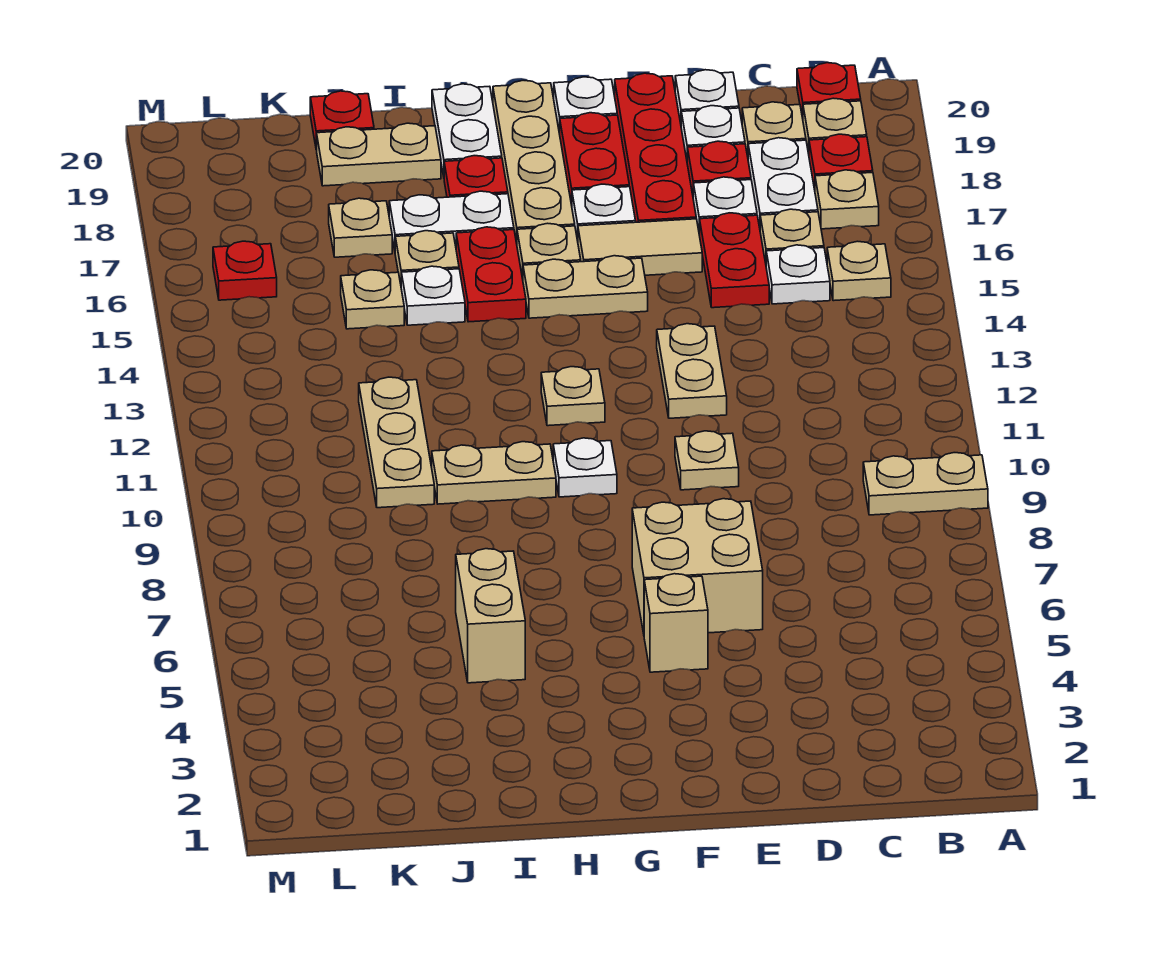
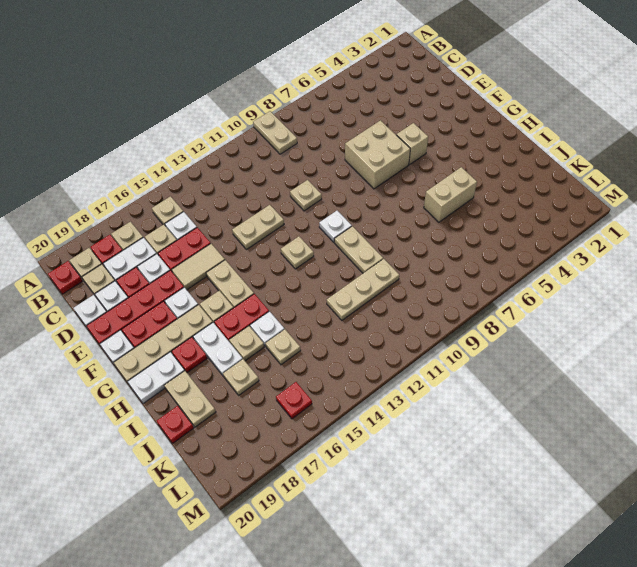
tan 1x2 tile [578,219,702,275] -> tan 1x2 tile turned to [172,244,225,290]

